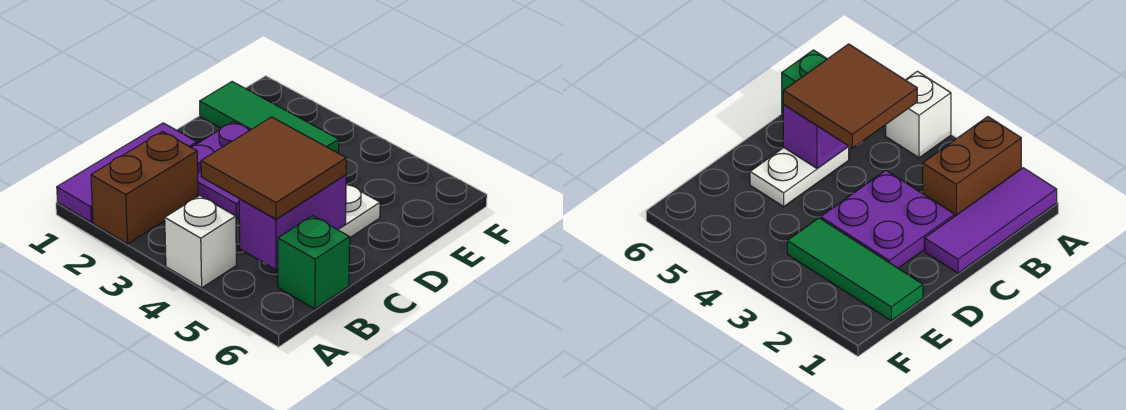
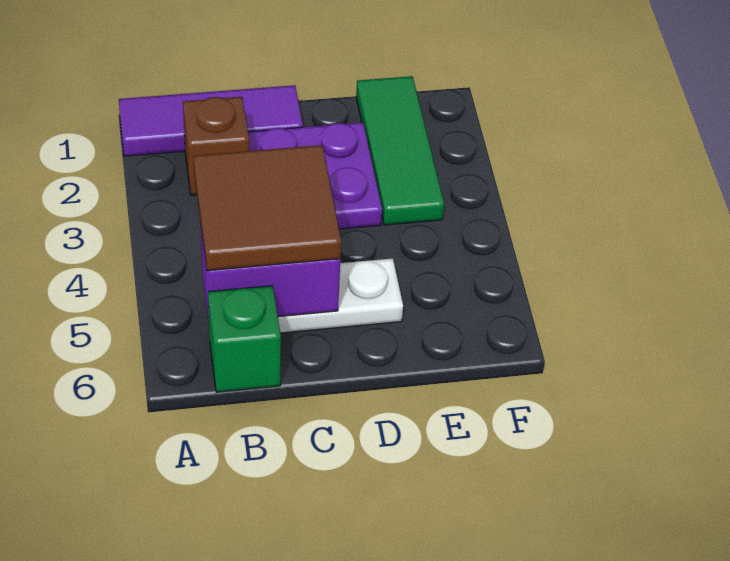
brown 1x2 brick [91,132,198,244] -> brown 1x1 brick [183,97,249,195]
white 1x1 brick [165,196,236,288] -> none

